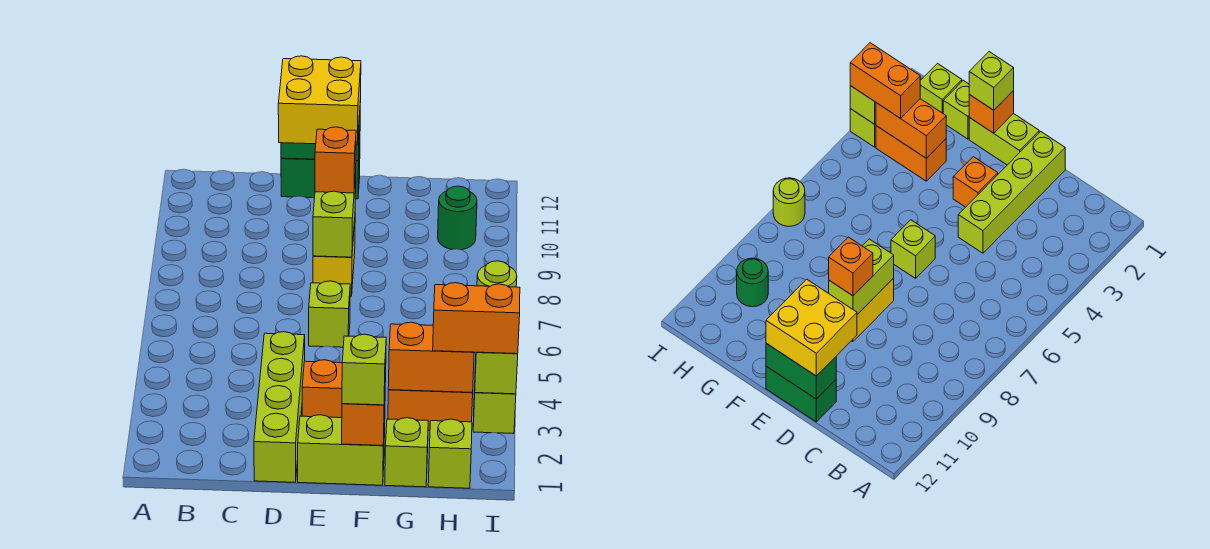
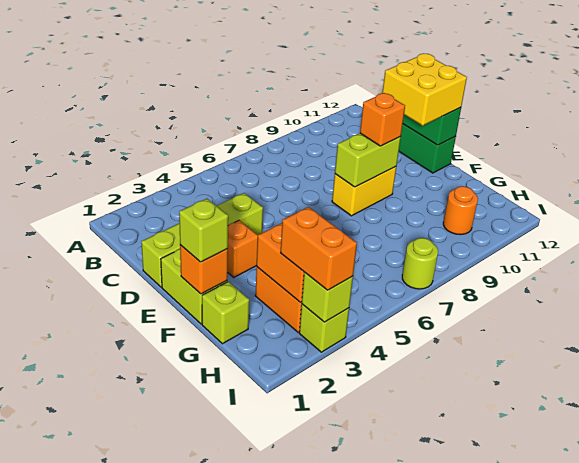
lime 1x1 brick [309,281,350,347] -> none
lime 1x1 brick [428,419,472,488] -> none
green 1x1 round brick [438,186,477,250] -> orange 1x1 round brick [443,186,478,235]

